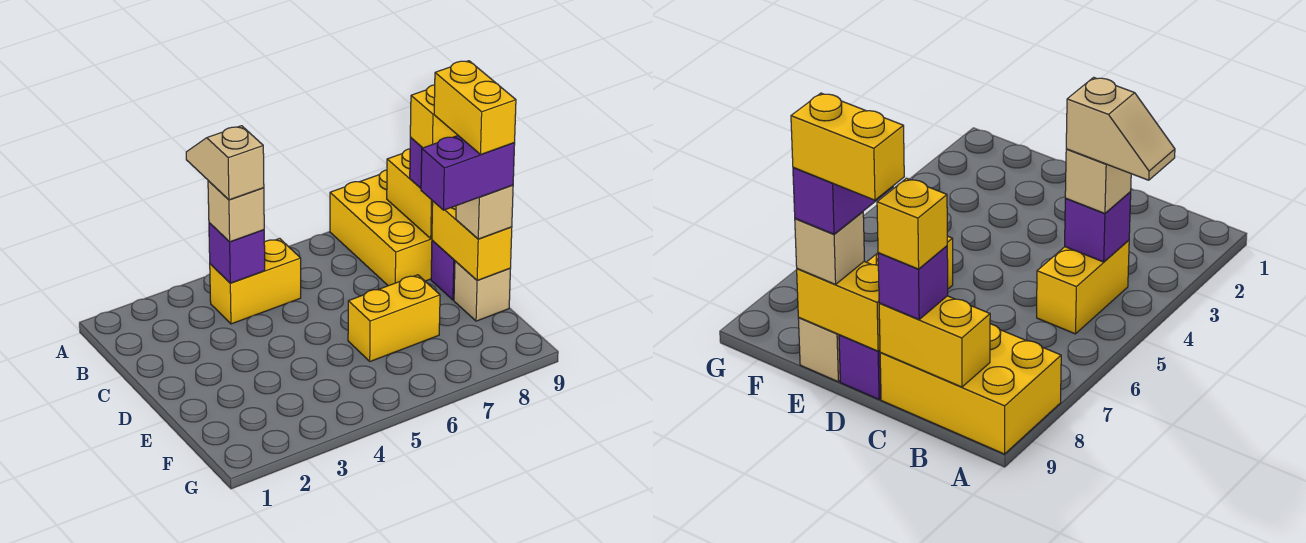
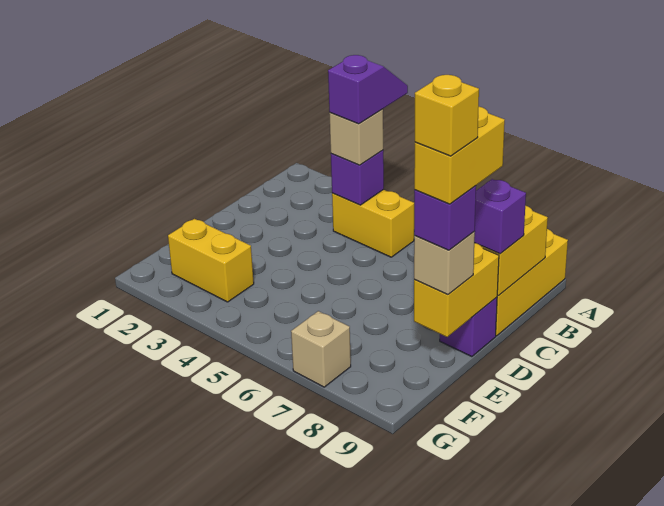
tan 1x2 slope [186,126,264,200] -> purple 1x2 slope [328,55,408,124]
yellow 1x1 brick [410,85,458,148] -> yellow 1x1 brick moved to [415,75,479,156]
yellow 1x2 brick [348,275,440,361] -> yellow 1x2 brick moved to [168,219,254,302]
purple 1x2 brick [421,136,515,210] -> purple 1x1 brick [414,186,476,250]
tan 1x1 brick [454,261,510,321] -> tan 1x1 brick moved to [291,311,351,387]

